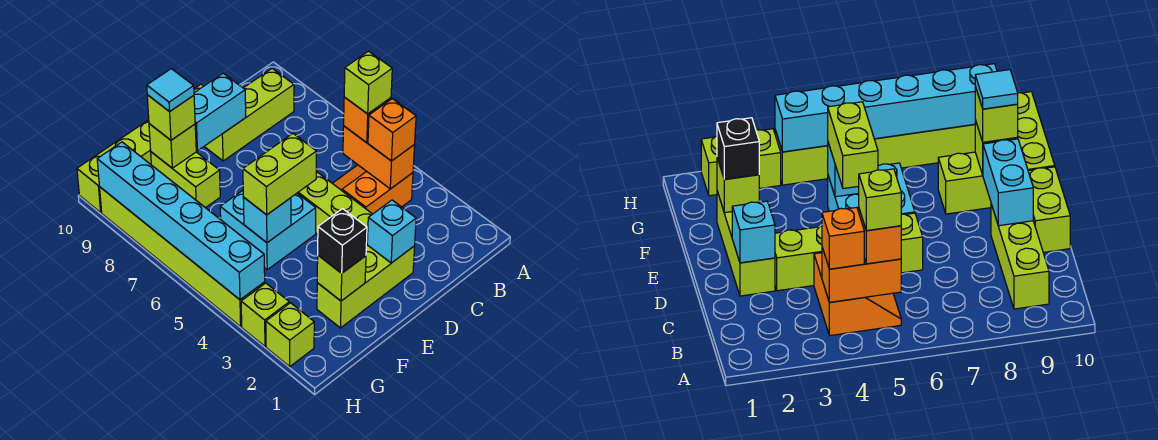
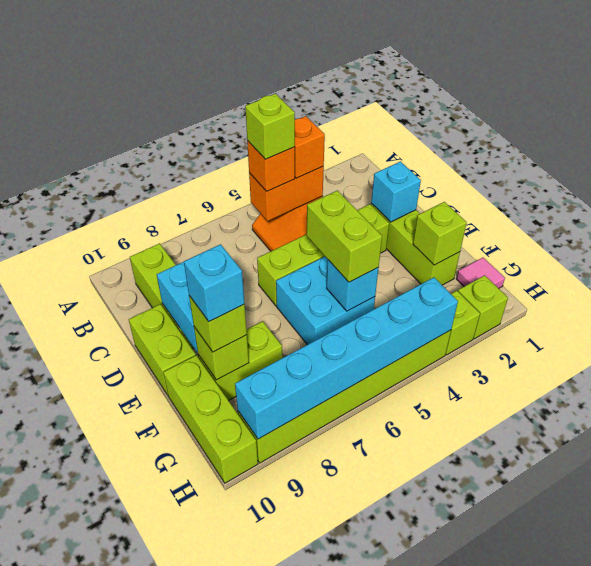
black 1x1 brick [318,209,367,273] -> none
cyan 1x1 tile [147,69,194,112] -> cyan 1x1 brick [184,244,244,322]
none -> pink 1x1 tile [457,258,505,288]

